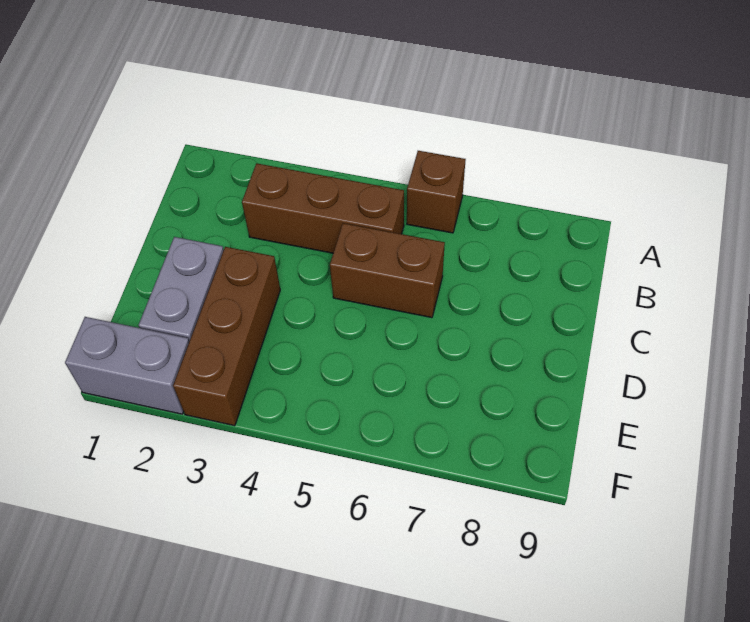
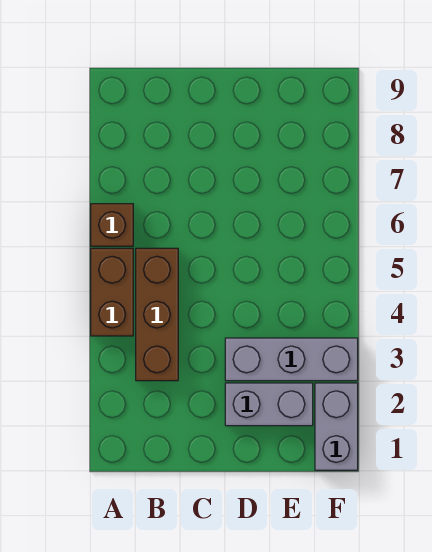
brown 1x2 brick [330,223,445,318] -> brown 1x2 brick moved to [91,248,133,336]
brown 1x3 brick [173,247,280,426] -> grey 1x3 brick [225,338,358,381]

